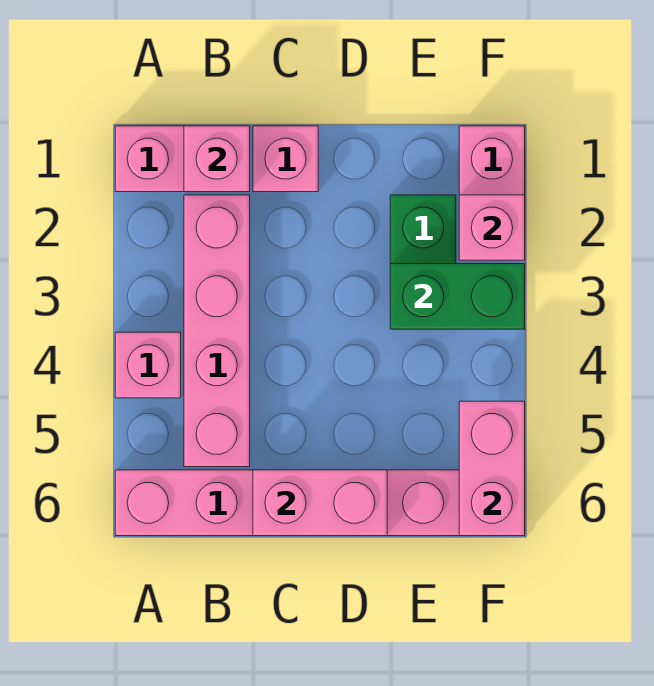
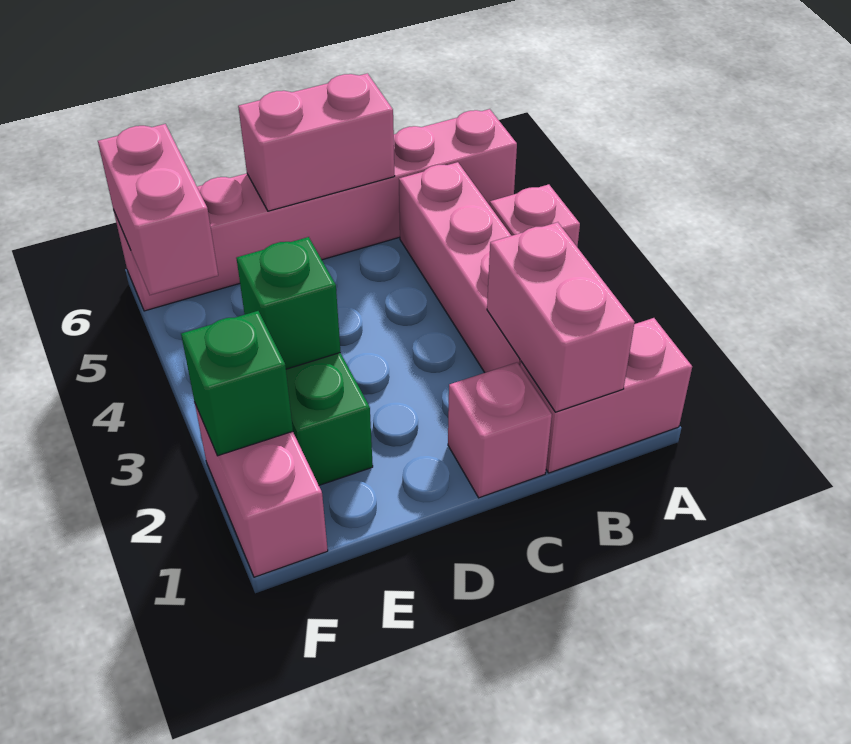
pink 1x1 brick [184,126,250,192] -> pink 1x2 brick [487,222,635,412]
green 1x2 brick [390,264,525,329] -> green 1x1 brick [236,237,340,369]
pink 1x1 brick [459,195,525,260] -> green 1x1 brick [181,311,293,456]

